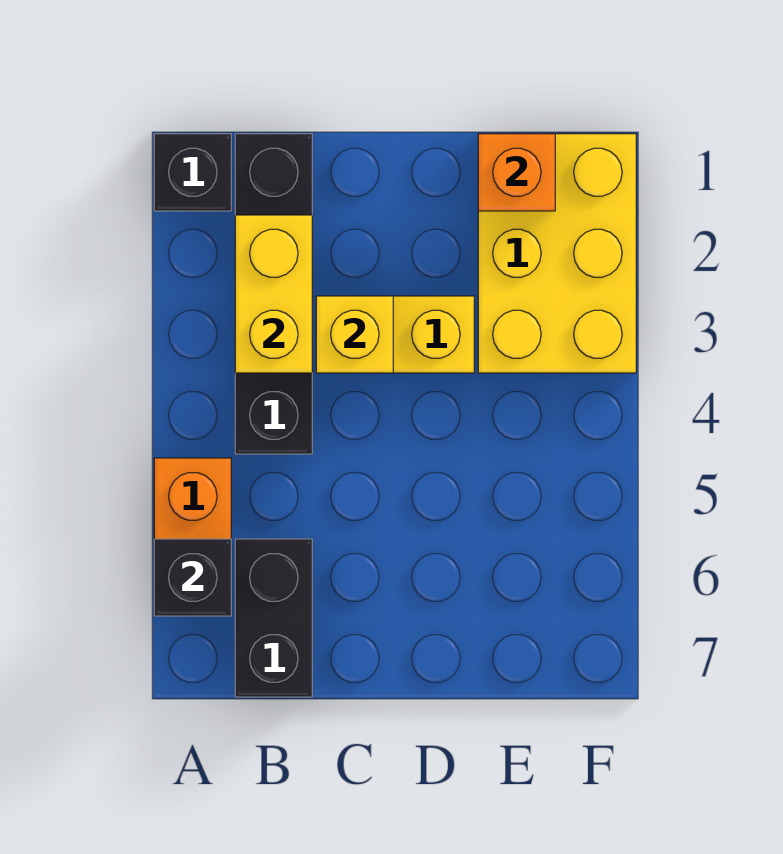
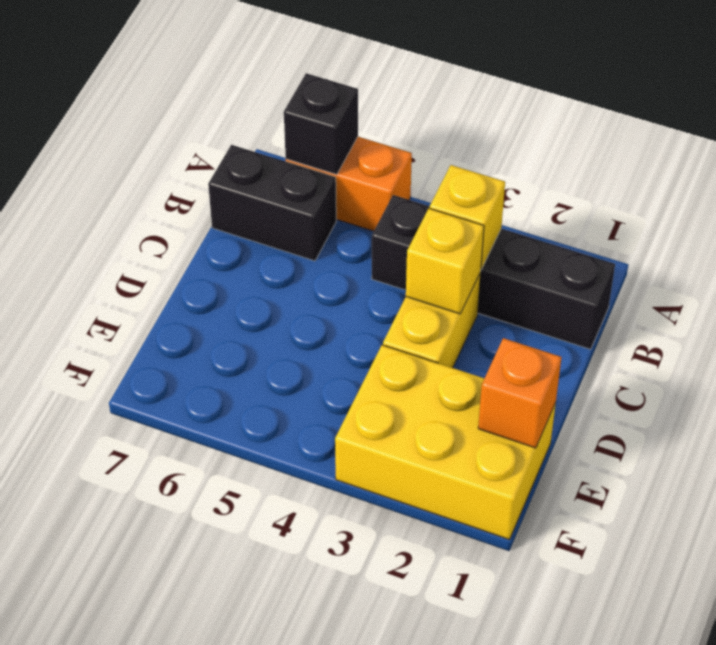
black 1x1 brick [154,134,231,211] -> none
yellow 1x2 brick [235,215,312,373] -> yellow 1x1 brick [430,165,505,269]

